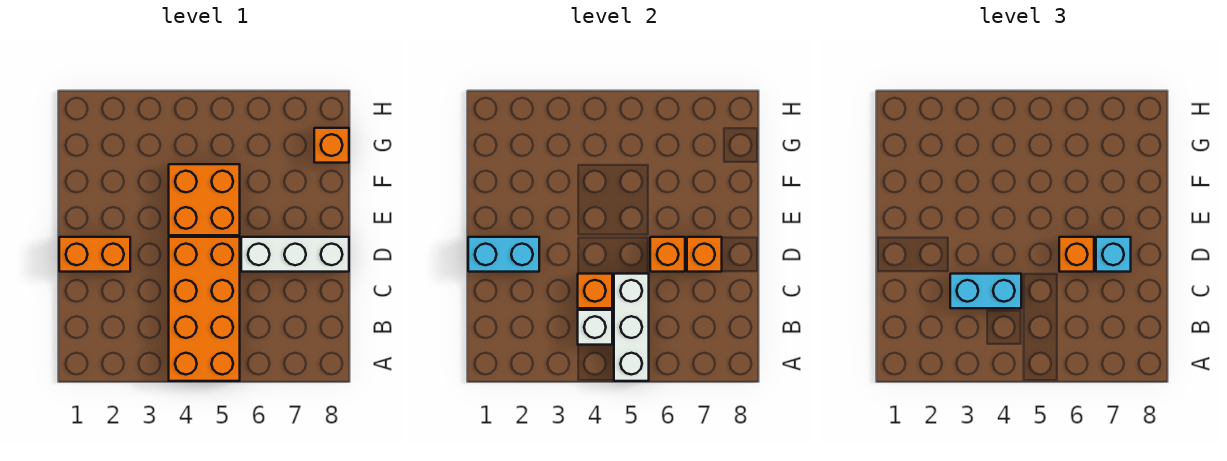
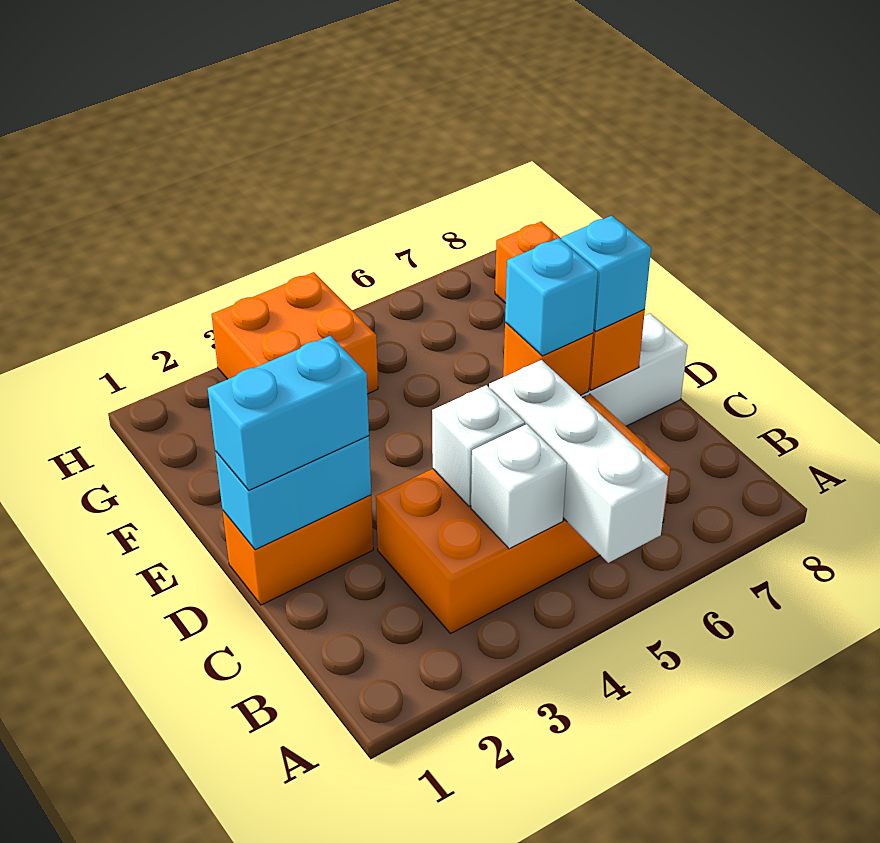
orange 2x4 brick [169,237,240,381] -> orange 2x4 brick turned to [376,394,670,633]
cyan 1x2 brick [950,274,1021,308] -> cyan 1x2 brick moved to [208,336,369,490]
orange 1x1 brick [578,274,612,308] -> white 1x1 brick [432,385,525,506]
orange 1x1 brick [1059,237,1094,272] -> cyan 1x1 brick [505,238,598,356]
orange 2x2 brick [169,164,240,235] -> orange 2x2 brick moved to [211,272,378,394]

